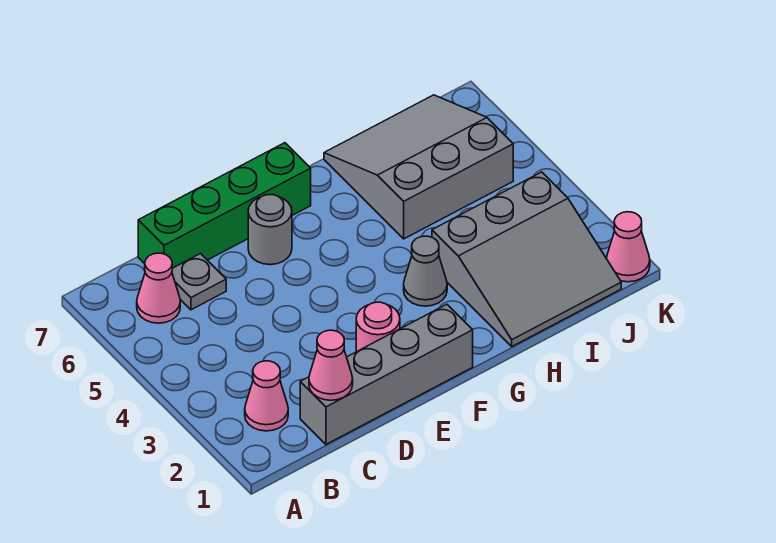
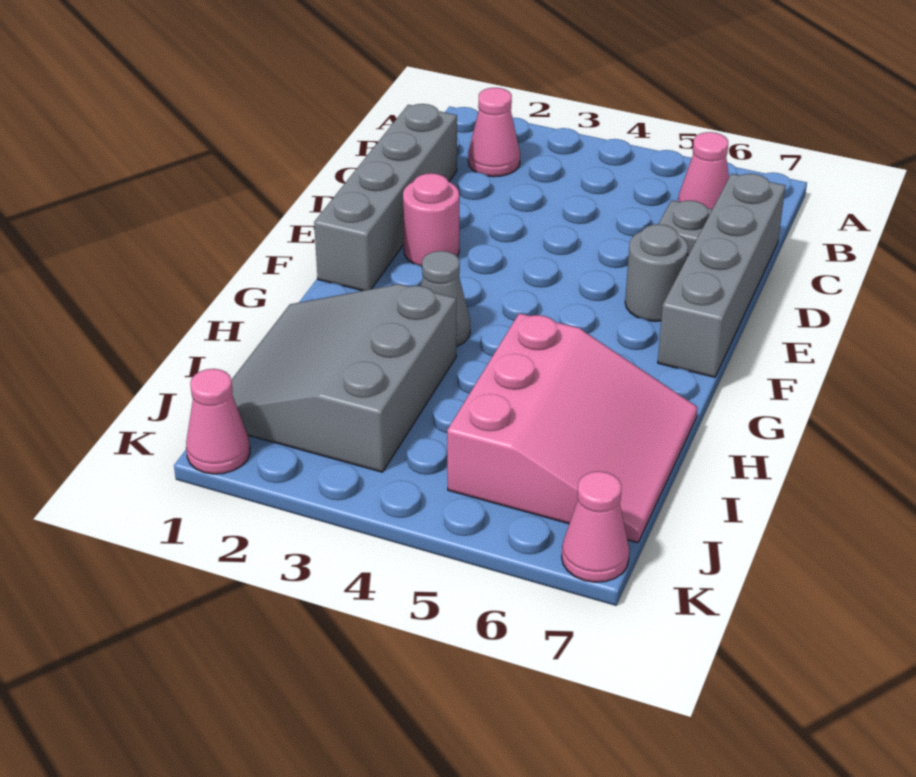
pink 1x1 cone [309,330,353,400] -> pink 1x1 cone moved to [562,471,629,582]
green 1x4 brick [138,143,311,268] -> grey 1x4 brick [658,174,785,377]
grey 3x3 slope [324,95,513,239] -> pink 3x3 slope [447,313,698,543]

